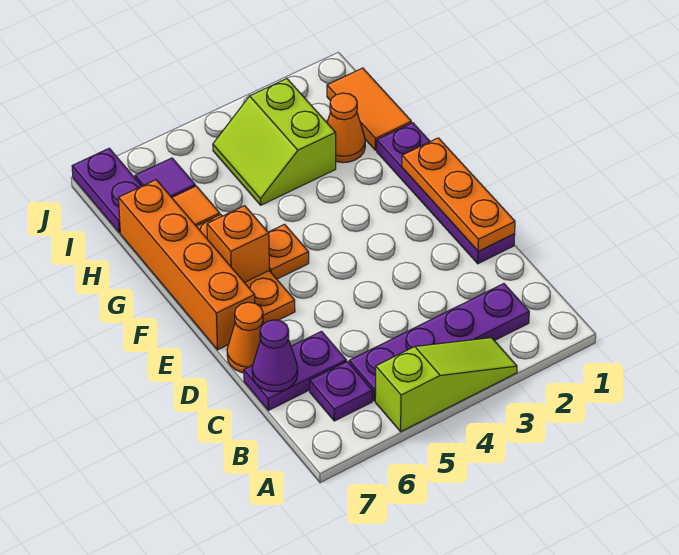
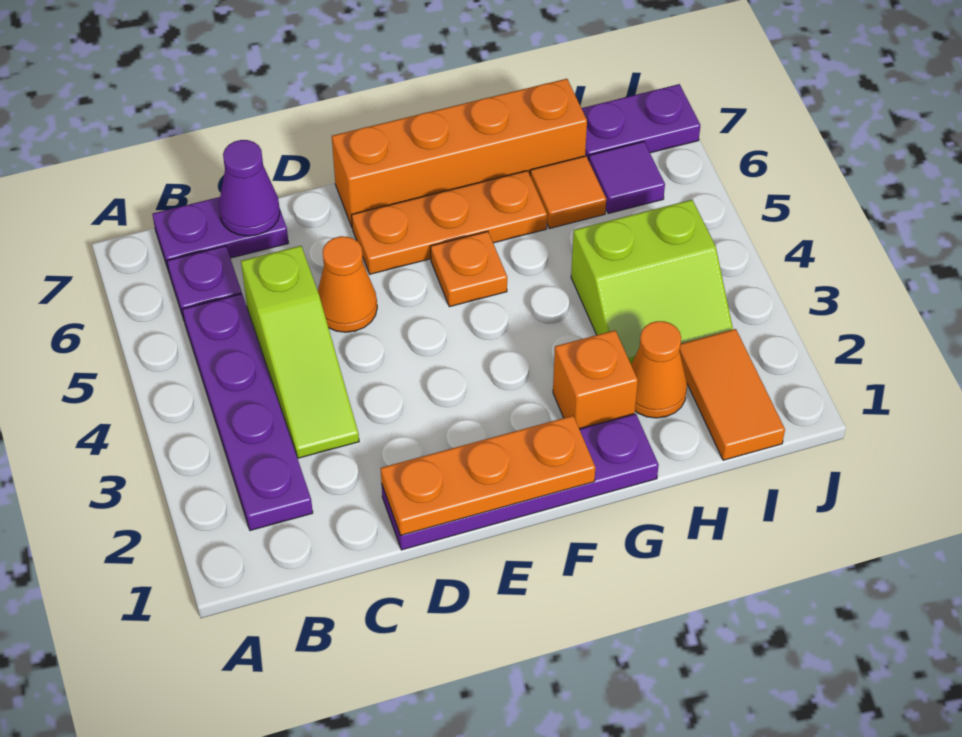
lime 1x3 slope [375,338,517,431] -> lime 1x3 slope moved to [241,246,359,458]
purple 1x2 plate [244,331,346,410] -> purple 1x2 plate turned to [152,197,288,272]
orange 1x1 cone [227,302,264,373] -> orange 1x1 cone moved to [318,236,377,332]
orange 1x1 brick [207,206,269,282] -> orange 1x1 brick moved to [553,330,638,429]
orange 1x2 tile [327,68,411,150] -> orange 1x2 tile turned to [679,329,785,460]
lime 2x2 slope [213,79,336,205] -> lime 2x2 slope turned to [571,200,733,364]

